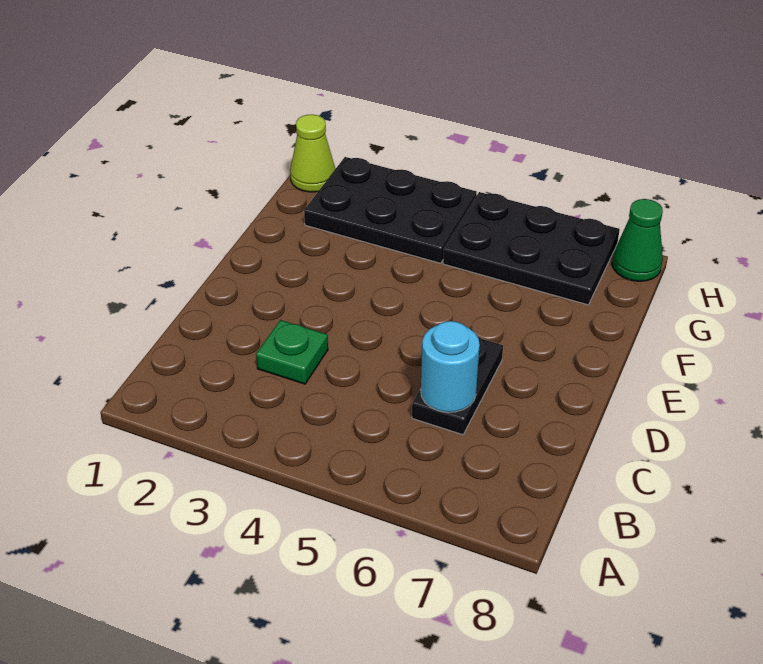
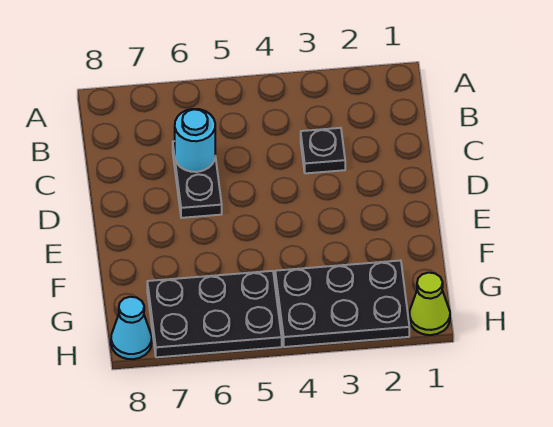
green 1x1 plate [256,320,328,384] -> black 1x1 plate [301,128,345,173]
green 1x1 cone [612,199,663,281] -> cyan 1x1 cone [111,297,152,359]

